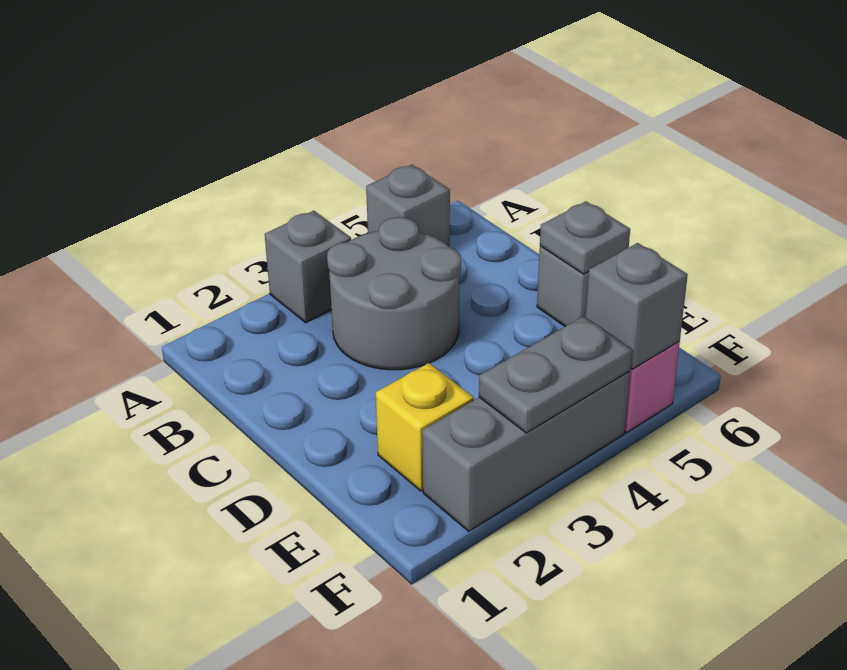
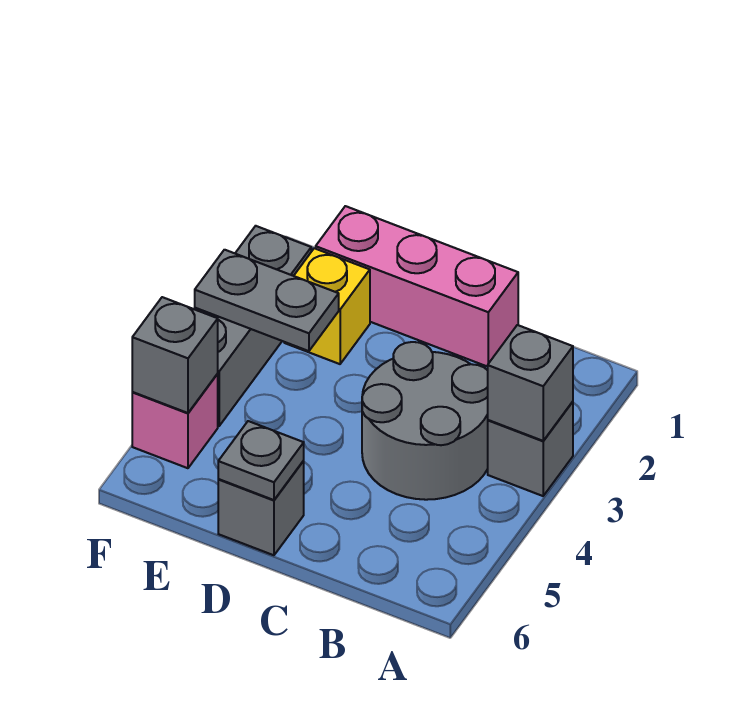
grey 1x1 brick [366,165,450,247] -> grey 1x1 brick moved to [488,325,573,441]
none -> pink 1x3 brick [316,206,518,367]
grey 1x2 plate [479,316,632,433] -> grey 1x2 plate turned to [195,250,339,351]

